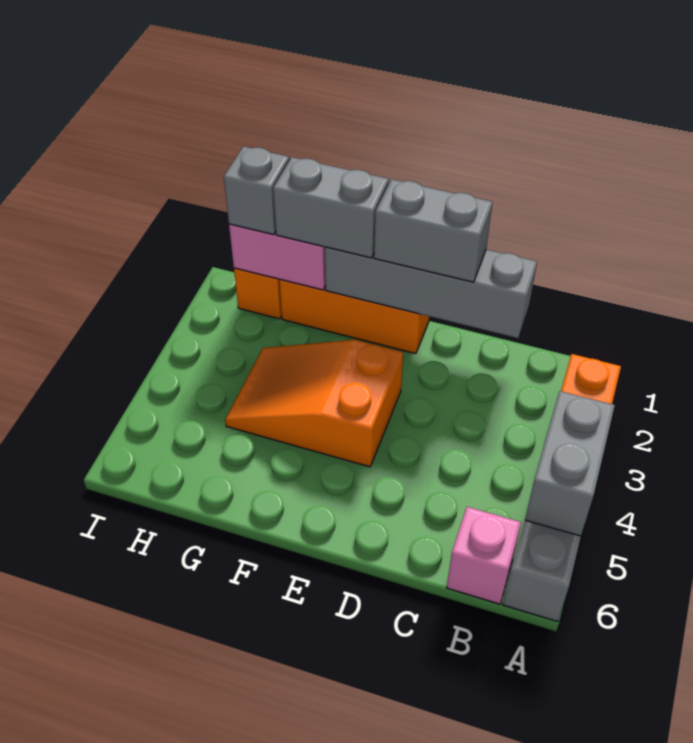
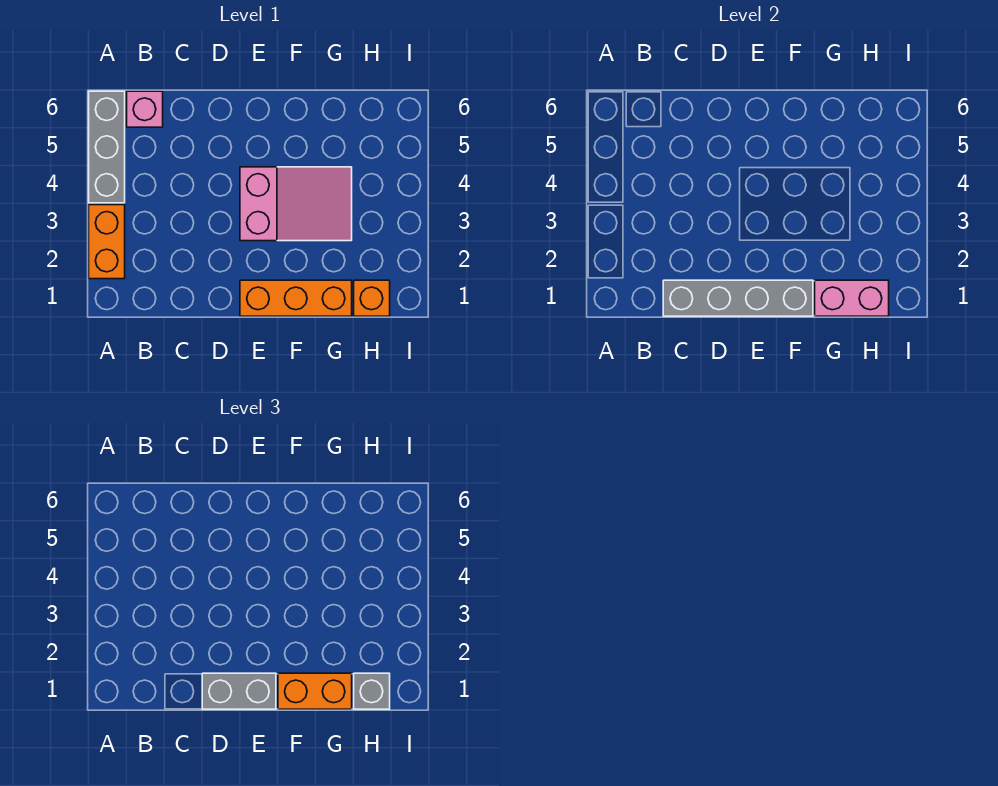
grey 1x2 brick [525,391,615,536] -> none
orange 2x3 slope [225,340,403,467] -> pink 2x3 slope [240,167,352,241]
grey 1x2 brick [273,157,389,258] -> orange 1x2 brick [278,673,352,709]

